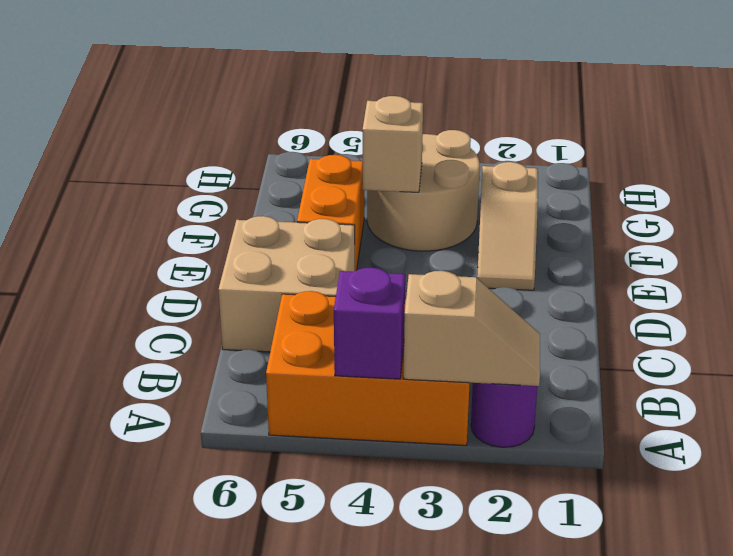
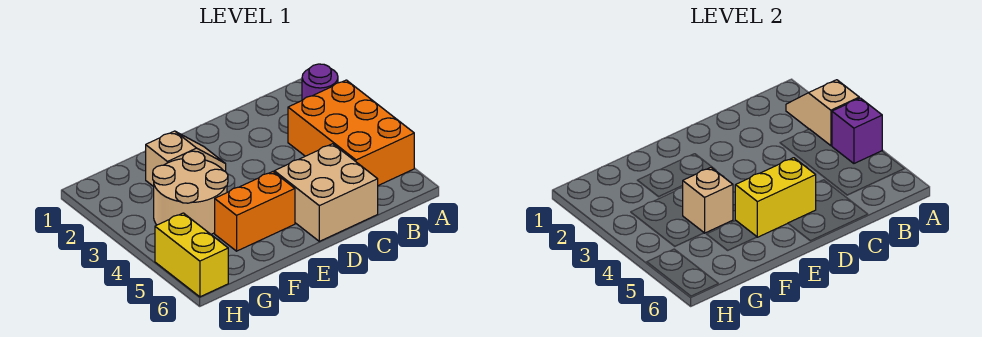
none -> yellow 1x2 brick [735,158,816,237]
none -> yellow 1x2 brick [155,213,228,297]

